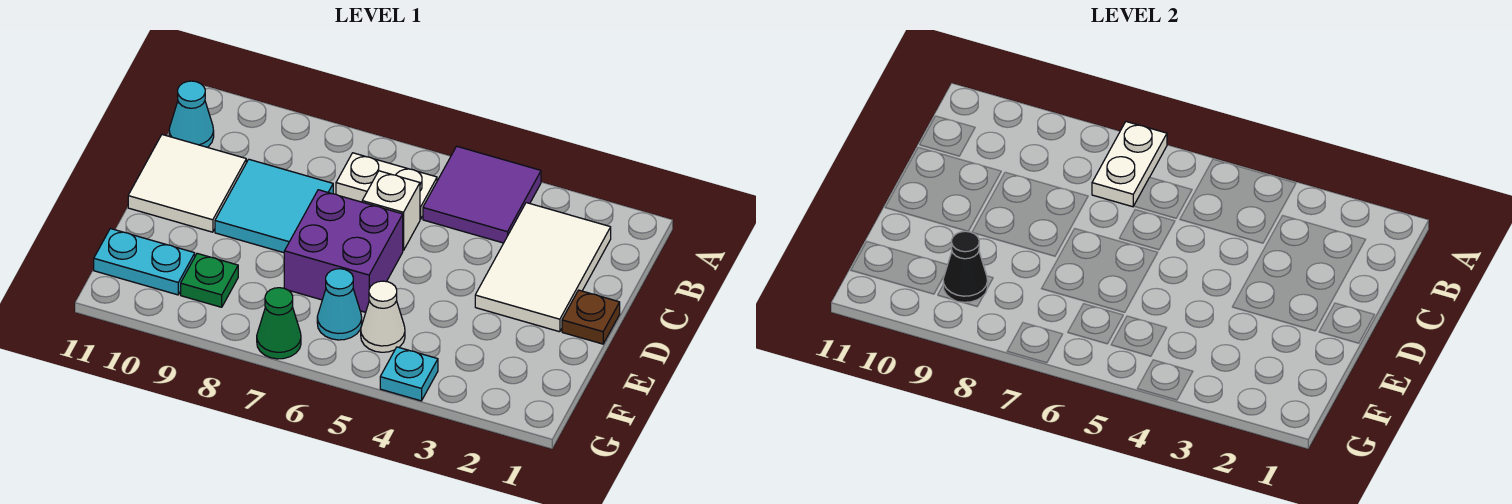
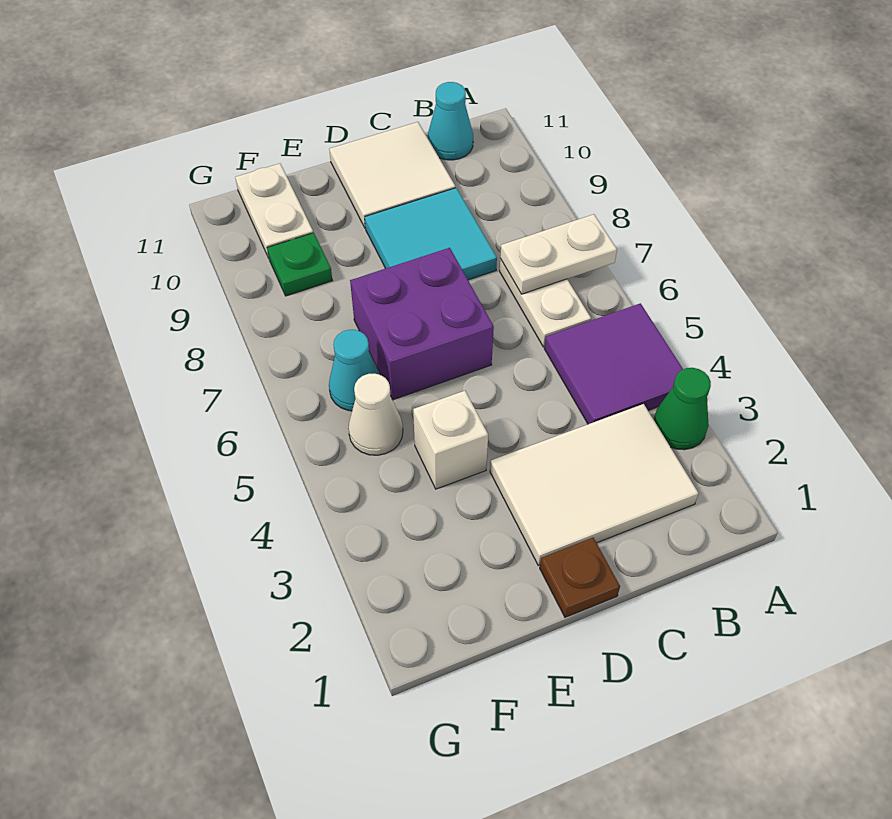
white 1x1 brick [362,171,420,251] -> white 1x1 brick moved to [413,391,488,489]
black 1x1 cone [943,231,988,302] -> none
cyan 1x2 plate [94,229,195,295] -> white 1x2 plate [235,164,313,258]
cyan 1x1 plate [380,347,438,401] -> none
green 1x1 cone [257,288,301,359] -> green 1x1 cone moved to [654,368,711,450]

